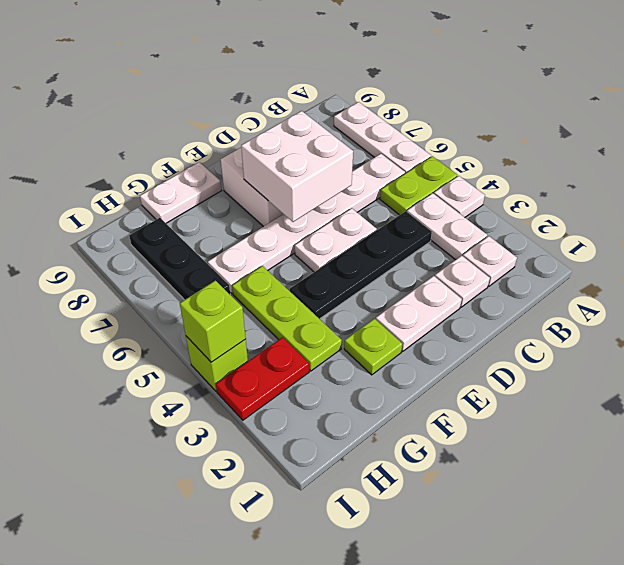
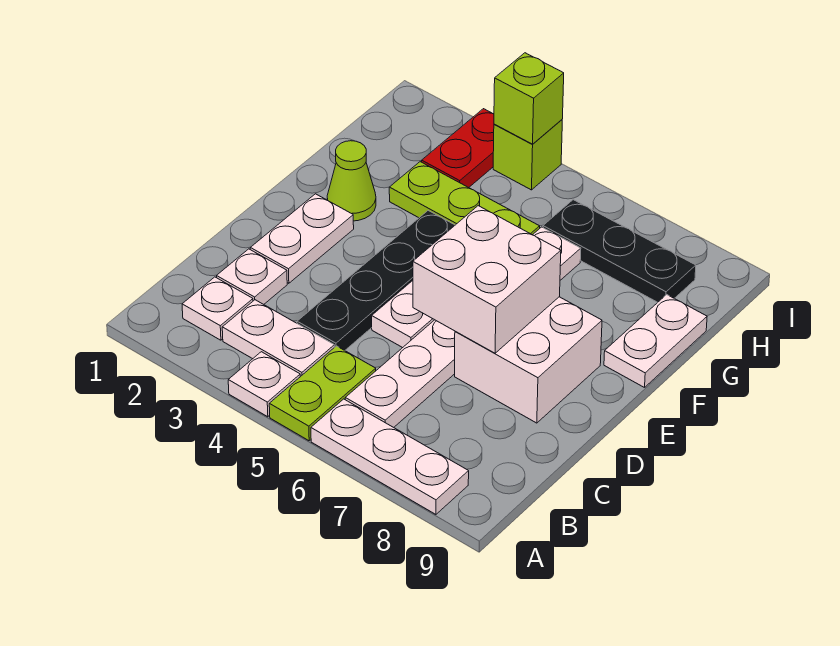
lime 1x1 plate [344,319,402,375] -> lime 1x1 cone [327,141,376,221]

